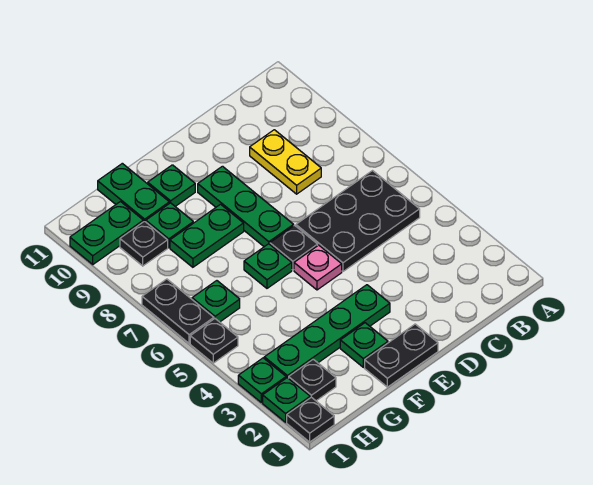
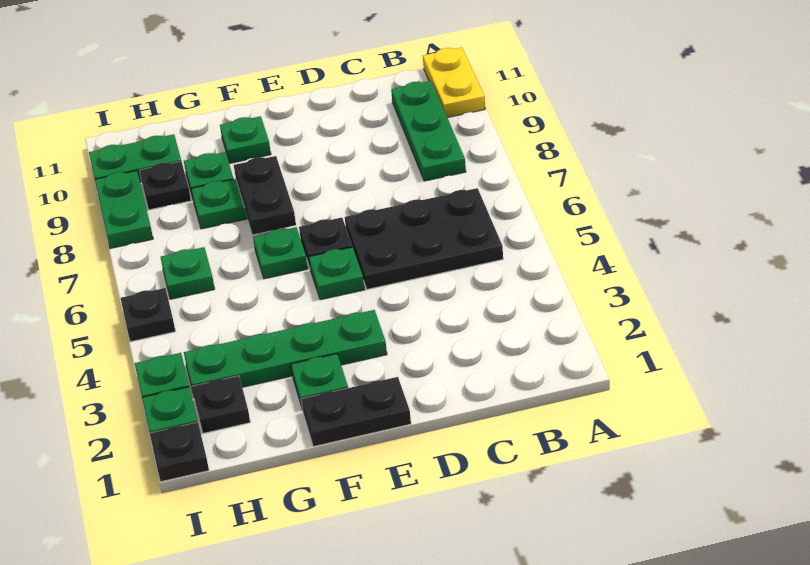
yellow 1x2 plate [250,130,321,194] -> yellow 1x2 plate moved to [423,47,485,118]
pink 1x1 plate [294,245,342,290] -> green 1x1 plate [309,247,364,300]
green 1x3 plate [198,166,294,247] -> green 1x3 plate moved to [391,81,466,181]
green 1x2 plate [98,163,169,222] -> green 1x2 plate moved to [95,171,153,248]
black 1x2 plate [142,279,214,343] -> black 1x2 plate moved to [234,156,296,235]

